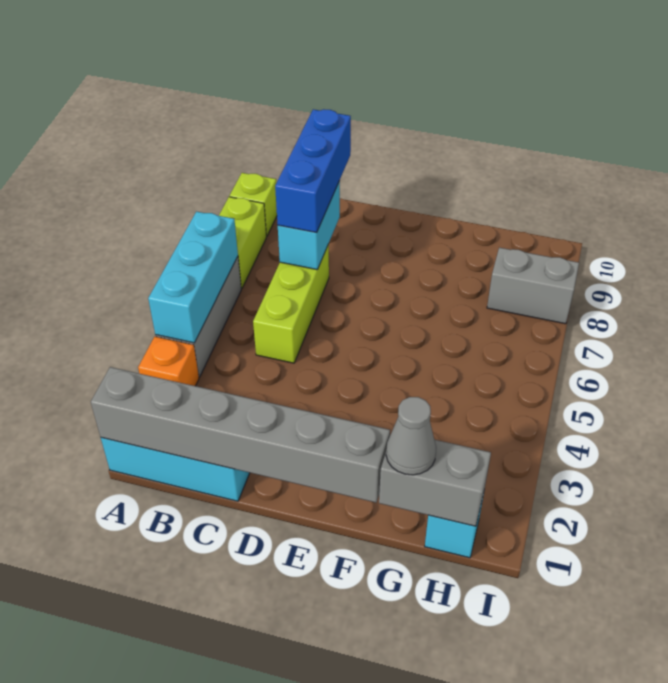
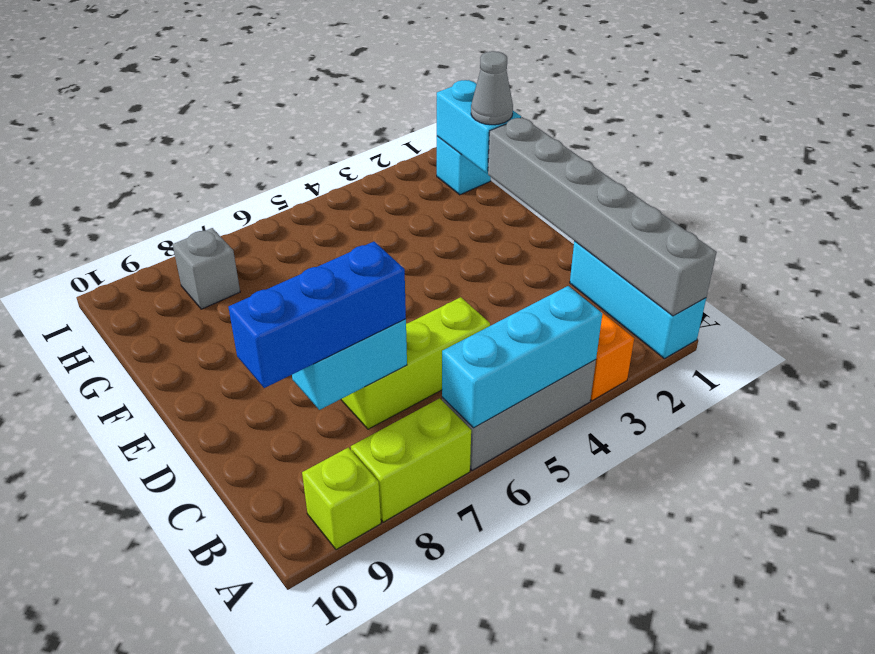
grey 1x2 brick [379,440,491,526] -> cyan 1x2 brick [437,80,521,173]
grey 1x2 brick [487,248,579,324] -> grey 1x1 brick [173,228,240,309]

